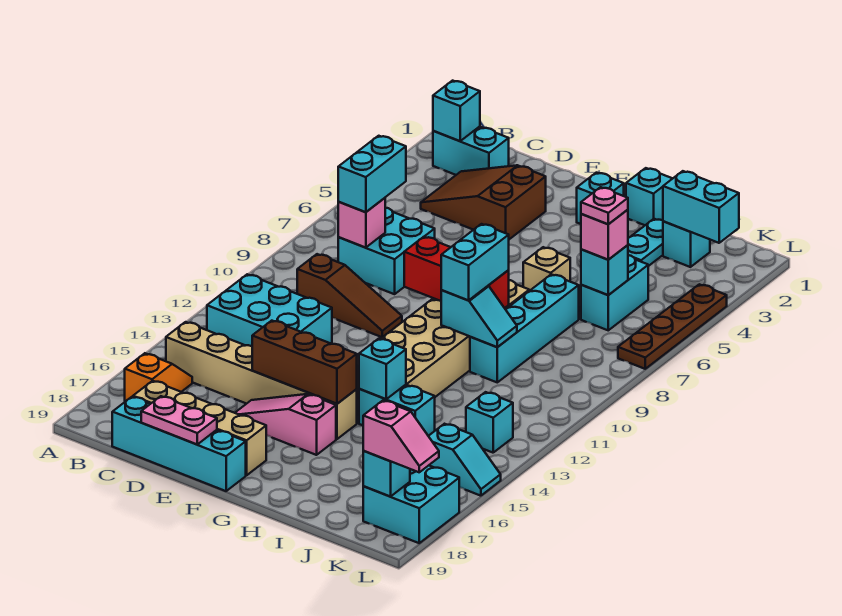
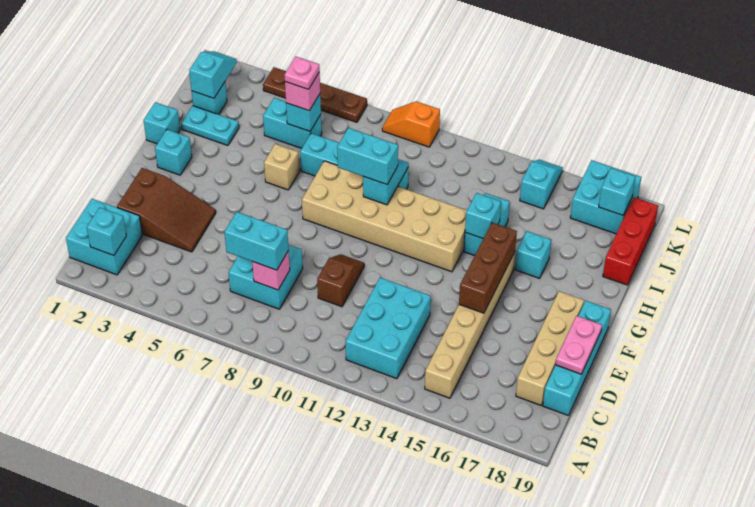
cyan 1x2 brick [433,127,509,175] -> cyan 2x2 brick [66,199,142,275]
orange 1x2 slope [125,353,192,402] -> orange 1x2 slope moved to [382,101,440,147]
brown 2x3 slope [421,165,546,239] -> brown 2x3 slope turned to [117,168,216,252]
brown 1x3 slope [297,254,402,337] -> brown 1x2 slope [317,254,364,307]
pink 1x3 slope [235,394,336,455] -> none
red 1x3 brick [404,237,509,308] -> red 1x3 brick moved to [603,197,658,285]
cyan 1x2 brick [663,171,739,243] -> cyan 1x2 slope [189,51,237,98]
cyan 1x1 brick [466,392,513,453] -> cyan 1x1 brick moved to [515,231,551,278]
pink 1x2 slope [363,401,439,472] -> none

